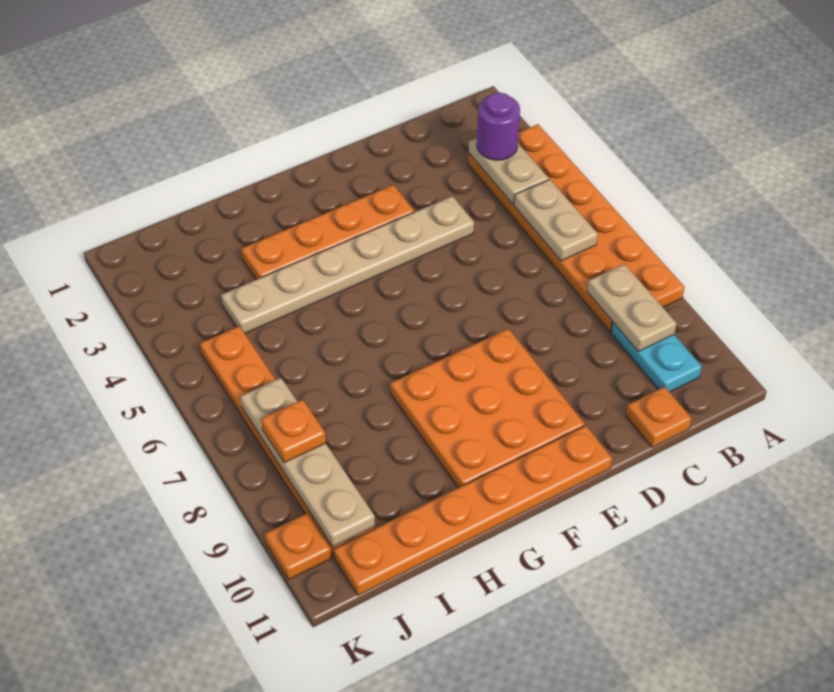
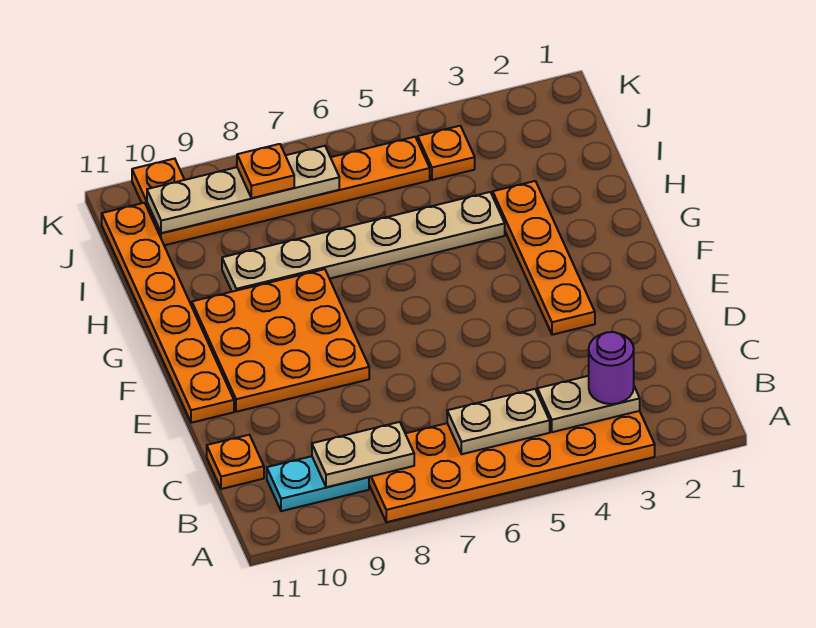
tan 1x6 plate [221,196,474,333] -> tan 1x6 plate turned to [222,192,505,292]
none -> orange 1x1 plate [418,126,475,180]

